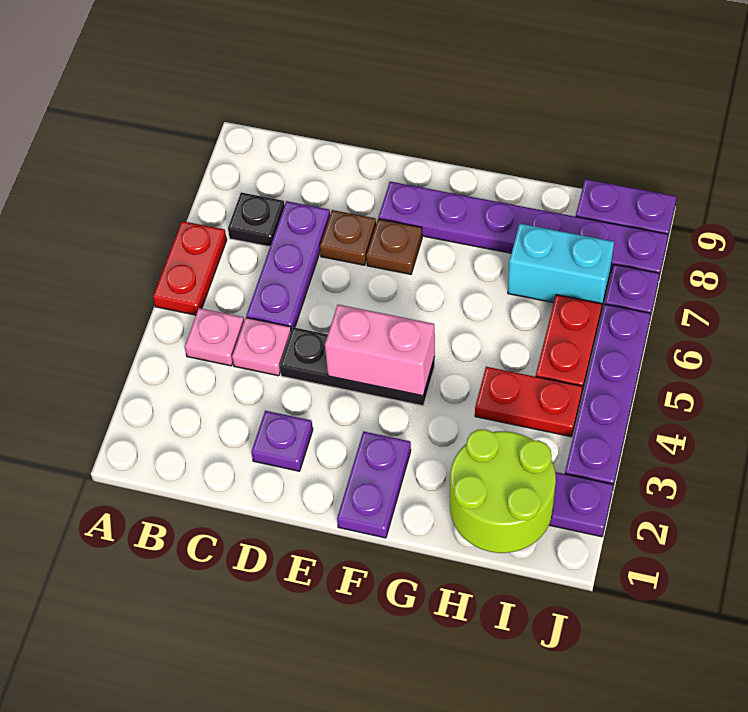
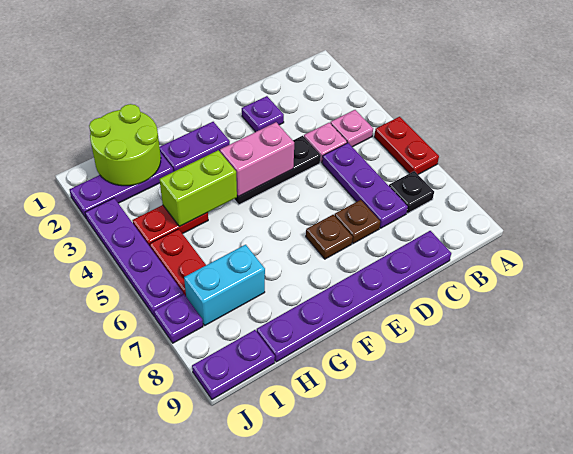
purple 1x6 plate [378,182,668,276] -> purple 1x6 plate moved to [257,231,451,362]
purple 1x2 plate [337,431,411,538] -> purple 1x2 plate turned to [160,122,230,172]
none -> lime 1x2 brick [159,150,237,226]

